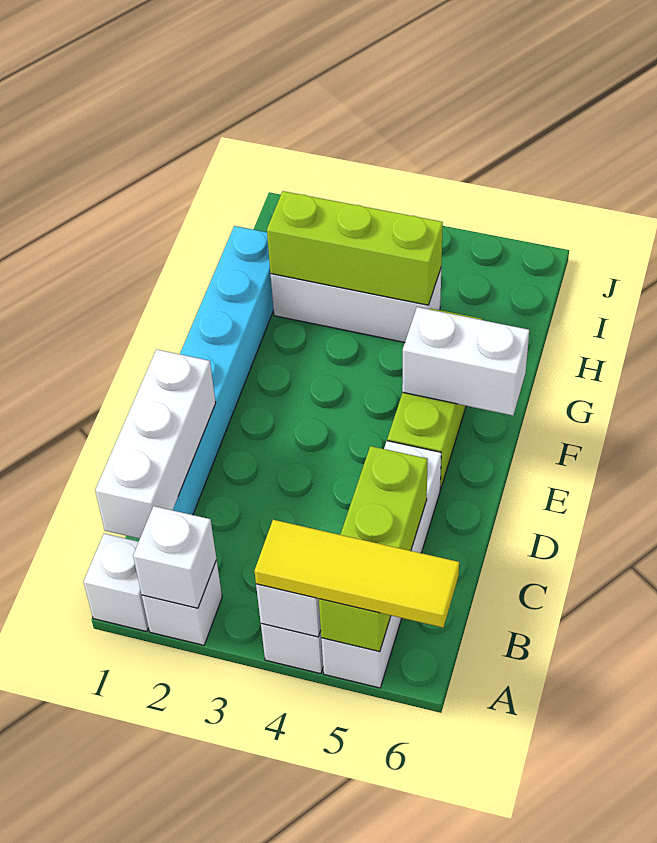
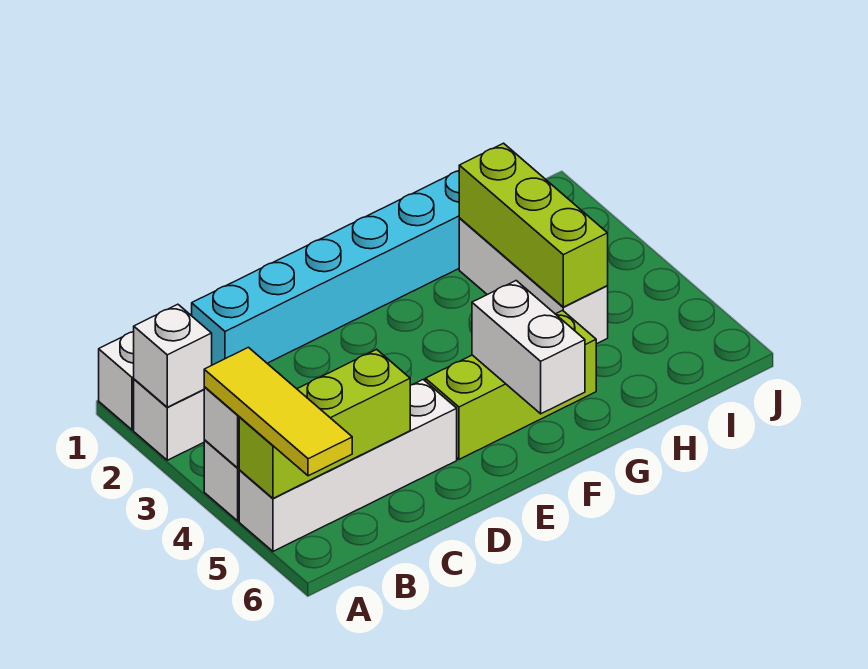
white 1x3 brick [95,349,216,539] -> none

